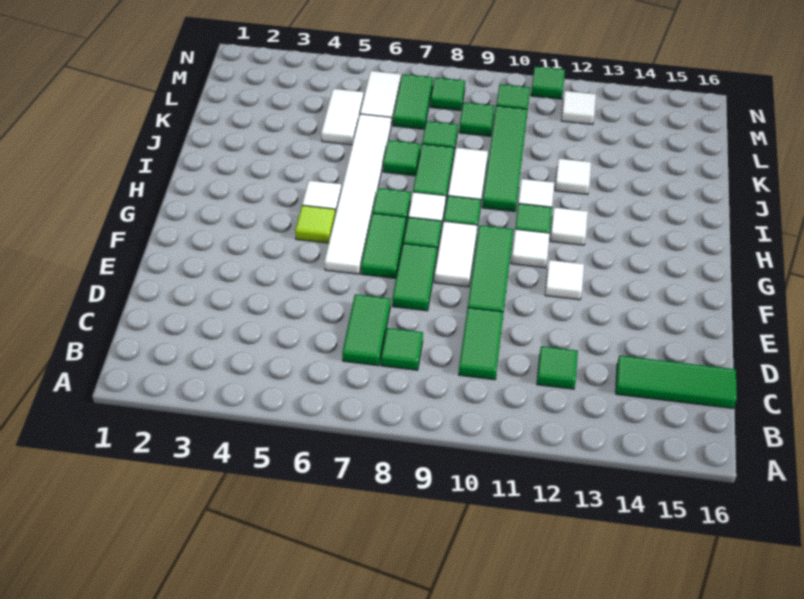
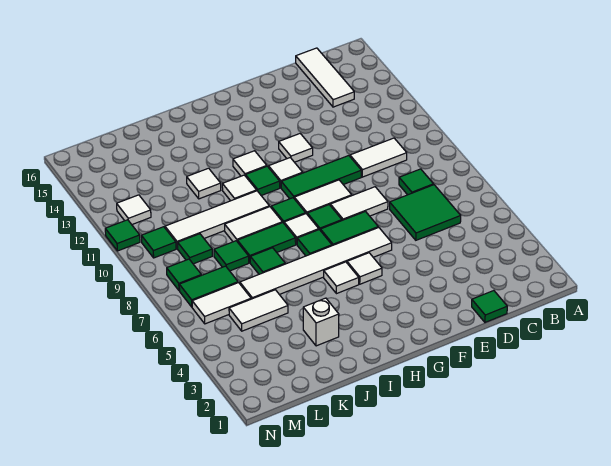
green 1x2 tile [342,294,390,366] -> green 2x2 tile [390,185,461,240]
green 1x2 tile [459,308,504,380] -> white 1x2 tile [350,138,407,177]
green 1x1 tile [537,346,578,389] -> green 1x1 tile moved to [472,291,507,322]
green 1x3 tile [616,356,737,408] -> white 1x3 tile [296,48,354,107]
green 1x2 tile [392,244,437,311] -> white 1x2 tile [330,187,388,220]
lime 1x1 tile [295,205,335,243] -> white 1x1 tile [347,253,382,284]
green 1x4 tile [482,106,528,212] -> white 1x4 tile [165,191,269,249]
none -> white 1x1 brick [303,298,339,346]

